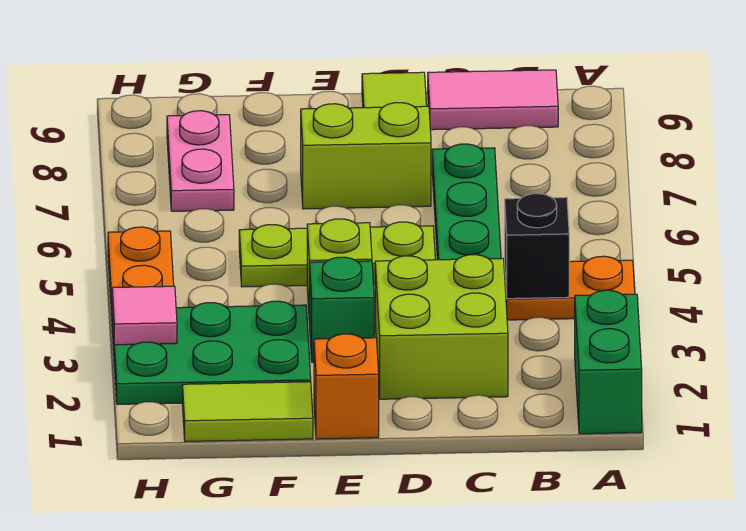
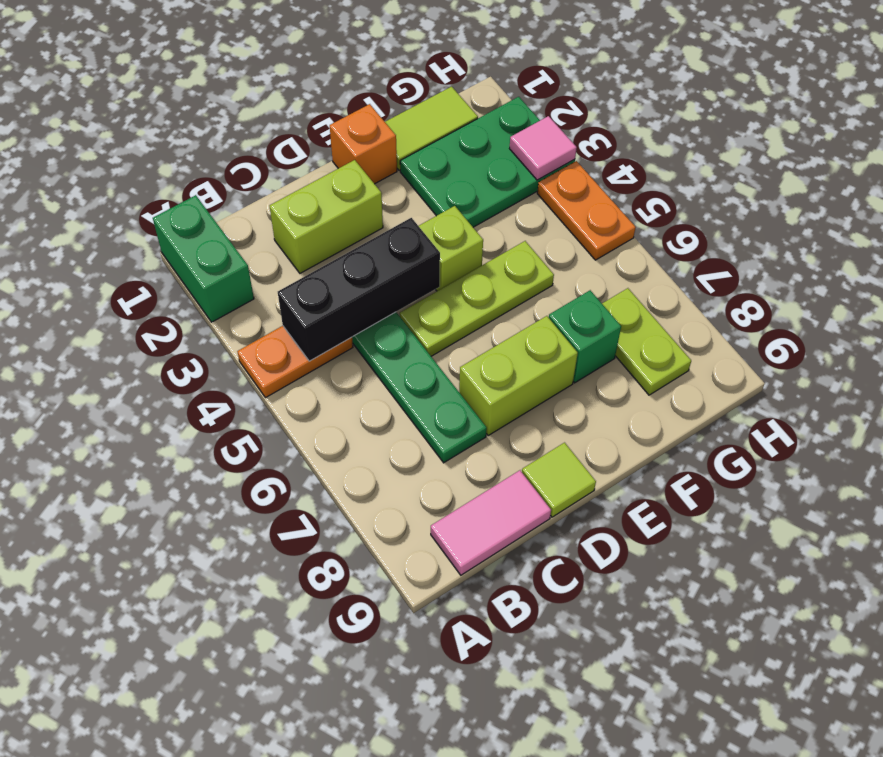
black 1x1 brick [505,194,569,299] -> black 1x3 brick [278,218,440,361]
lime 2x2 brick [375,255,508,399] -> lime 1x2 brick [269,160,383,273]
green 1x1 brick [310,257,374,362] -> green 1x1 brick moved to [549,290,621,383]
pink 1x2 plate [167,111,234,211] -> lime 1x2 plate [602,288,691,395]

